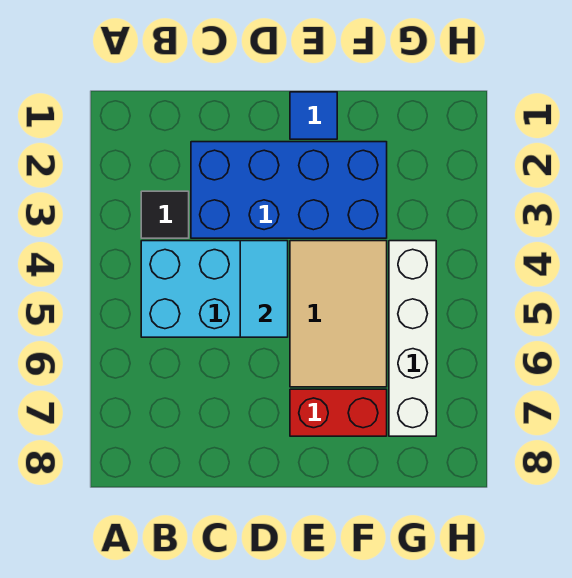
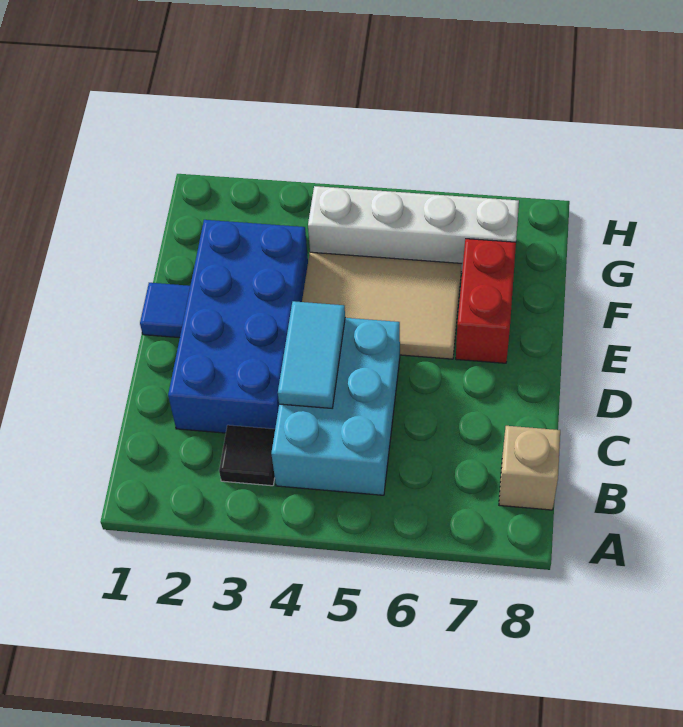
none -> tan 1x1 brick [499,426,560,510]
cyan 1x2 tile [240,241,288,337] -> cyan 1x2 tile turned to [278,301,345,408]

